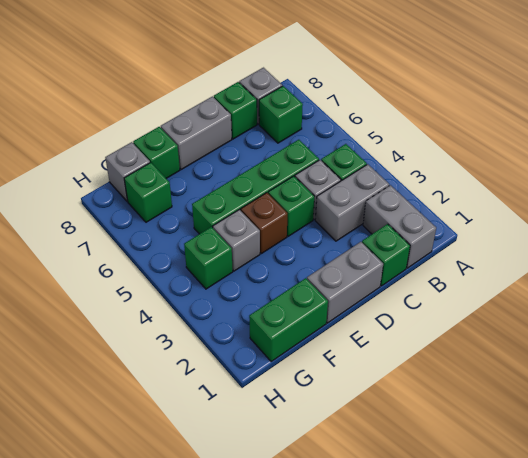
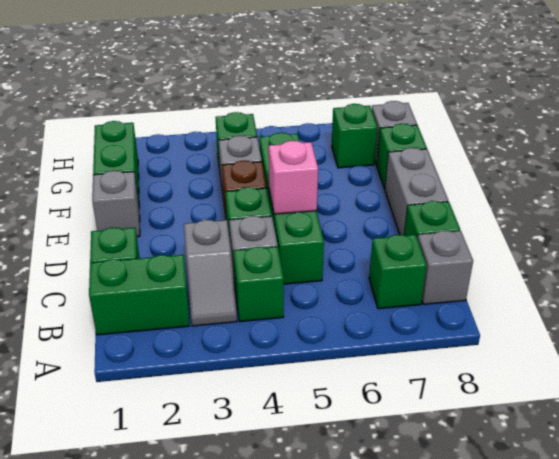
grey 1x2 brick [363,185,436,268] -> green 1x2 brick [89,255,190,335]
grey 1x2 brick [315,164,389,241] -> grey 1x2 slope [184,220,237,326]
grey 1x2 brick [307,242,383,323] -> grey 1x1 brick [92,171,140,237]
none -> pink 1x1 brick [269,140,318,214]

